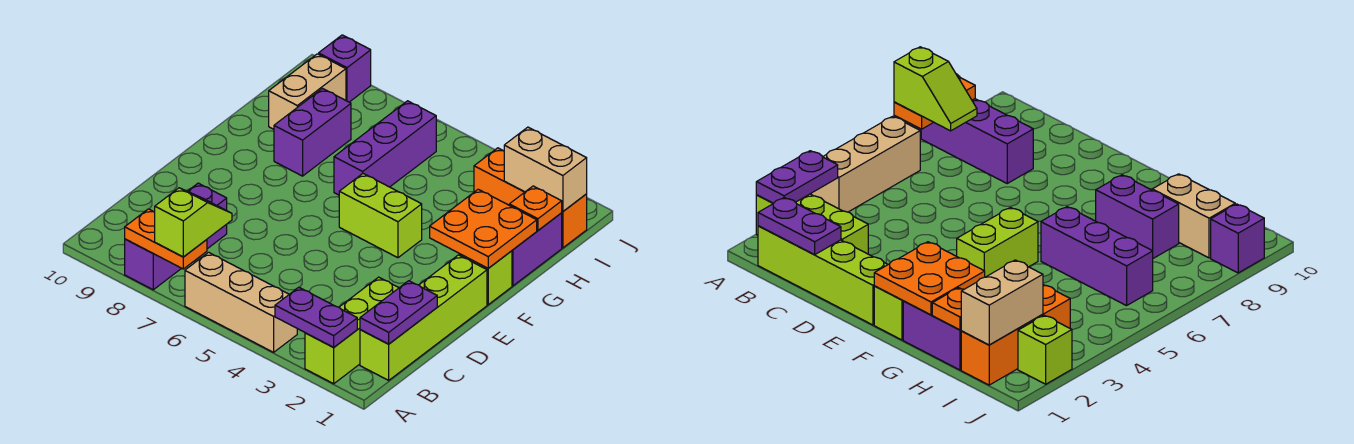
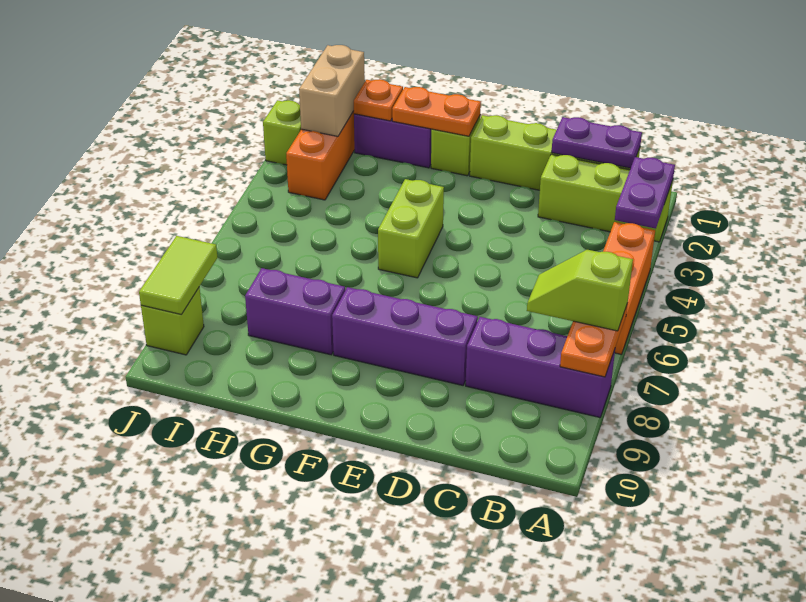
tan 1x3 brick [185,252,297,352] -> orange 1x3 brick [603,222,655,354]
orange 2x2 plate [430,189,537,268] -> orange 1x2 plate [392,87,481,136]
purple 1x3 brick [334,101,436,195] -> purple 1x3 brick moved to [332,287,478,385]
tan 1x2 brick [269,54,346,129] -> none
none -> lime 1x2 tile [139,236,218,314]
purple 1x1 brick [319,35,371,102] -> lime 1x1 brick [141,287,204,355]

